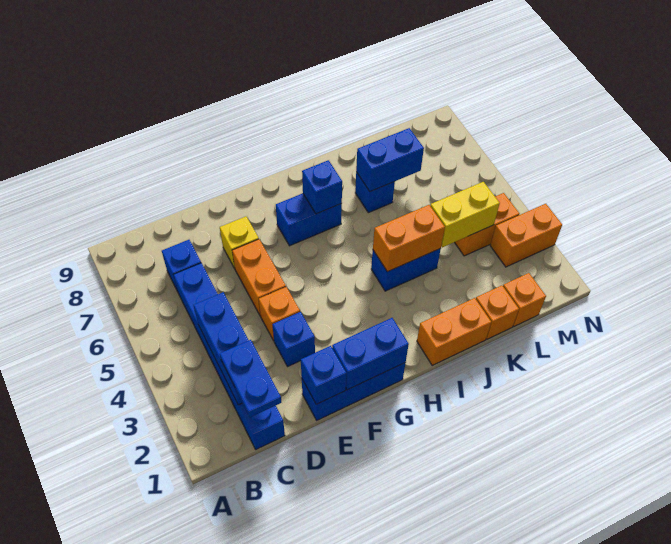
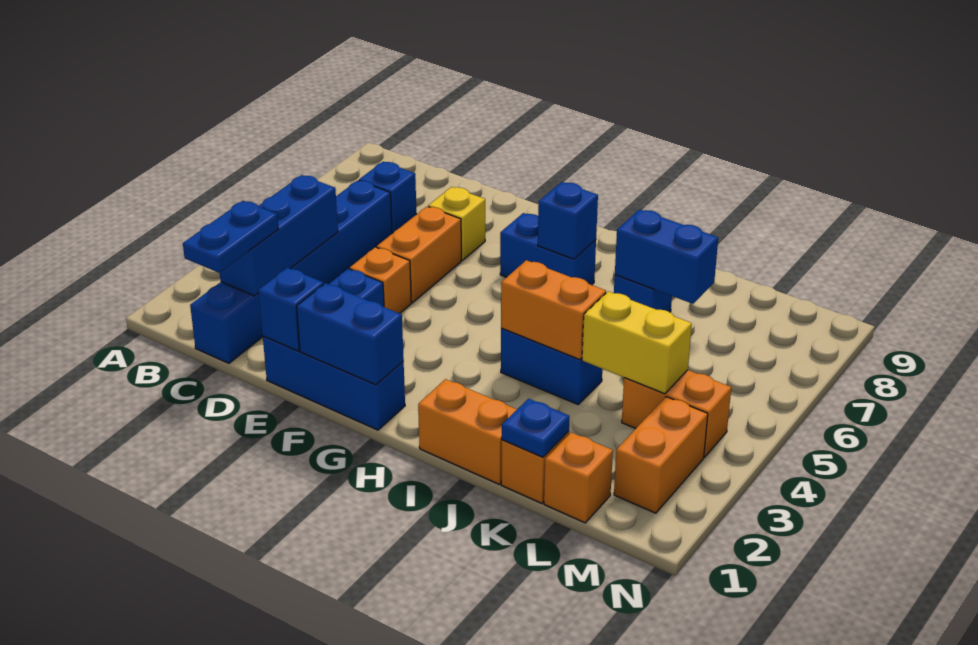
none -> blue 1x1 plate [502,399,570,457]
orange 1x2 brick [490,204,562,267] -> orange 1x2 brick turned to [614,397,708,513]

